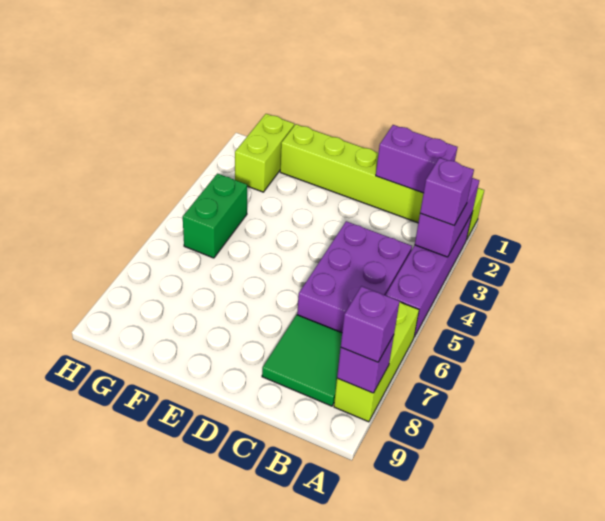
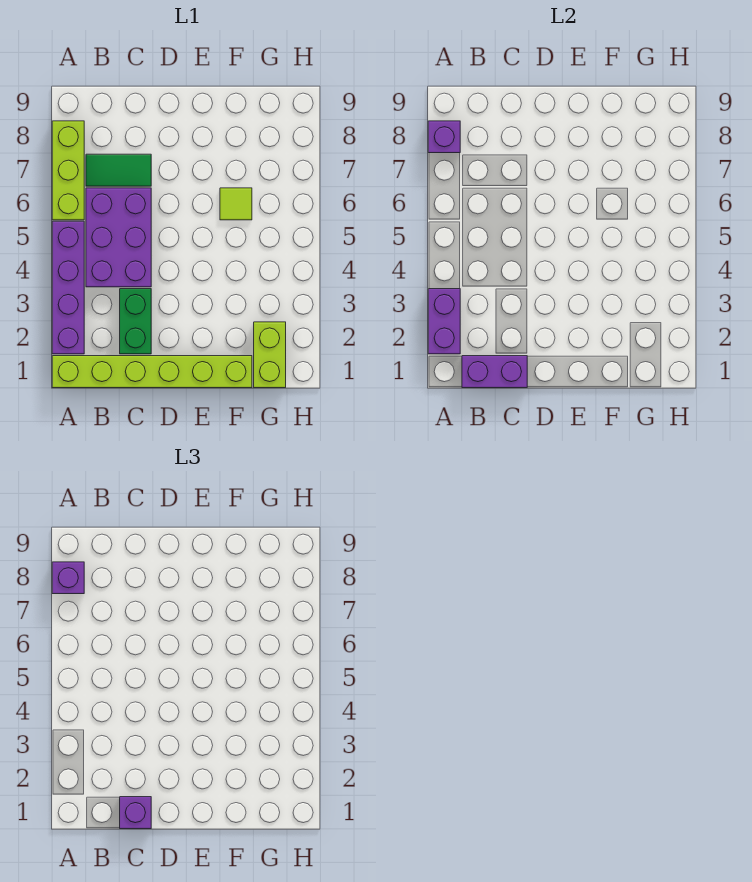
purple 1x1 brick [420,158,474,225] -> purple 1x1 brick moved to [120,797,151,829]
green 2x2 tile [262,315,342,406] -> green 1x2 tile [86,154,151,186]
none -> lime 1x1 tile [220,188,252,220]
green 1x2 brick [183,174,247,258] -> green 1x2 brick moved to [120,289,151,354]

